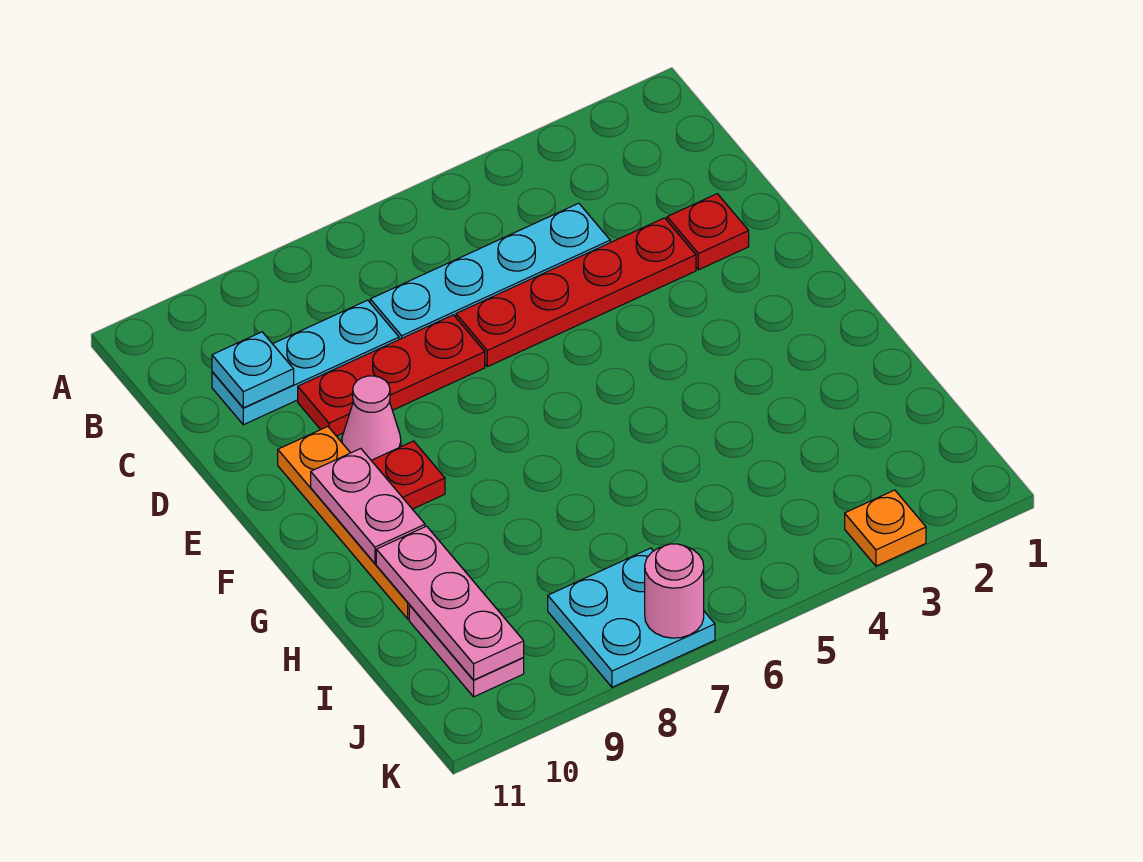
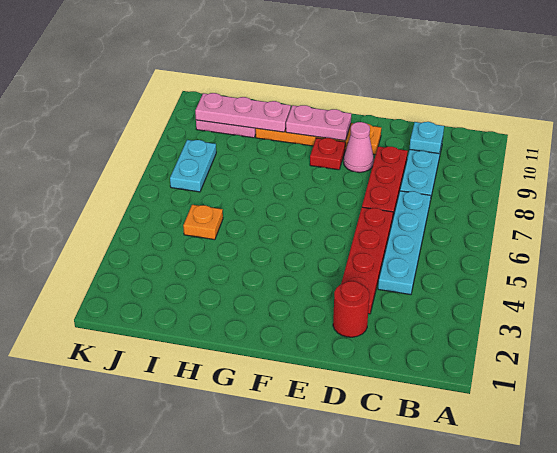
red 1x1 plate [667,194,749,270] -> red 1x1 round brick [333,281,369,337]
cyan 2x2 plate [548,548,715,687] -> cyan 1x2 plate [170,140,216,192]
orange 1x1 plate [845,490,926,566] -> orange 1x1 plate moved to [183,205,223,240]
pink 1x1 round brick [645,544,704,638] -> none

